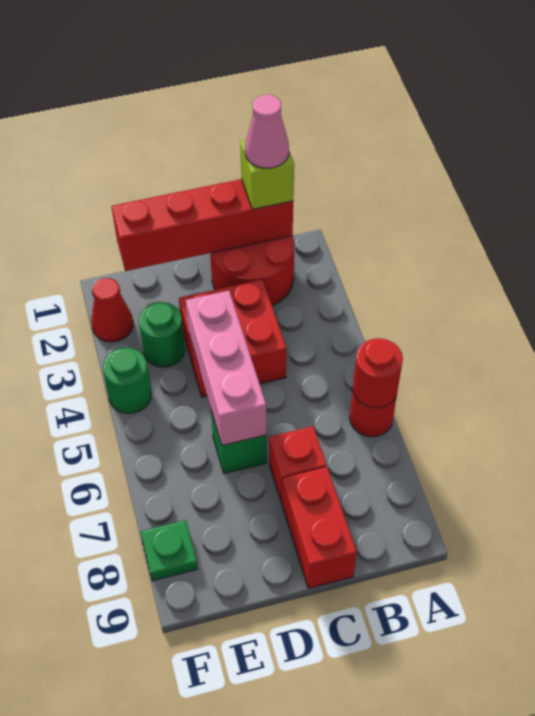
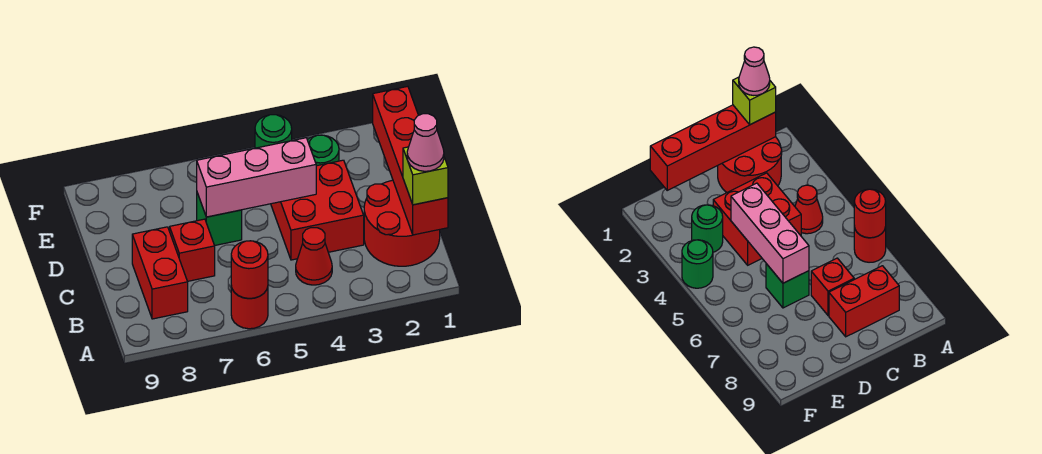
red 1x2 brick [282,467,357,589] -> red 1x2 brick turned to [132,227,188,319]
red 1x1 cone [91,278,133,342] -> red 1x1 cone moved to [296,228,332,285]
green 1x1 plate [141,520,198,581] -> none

